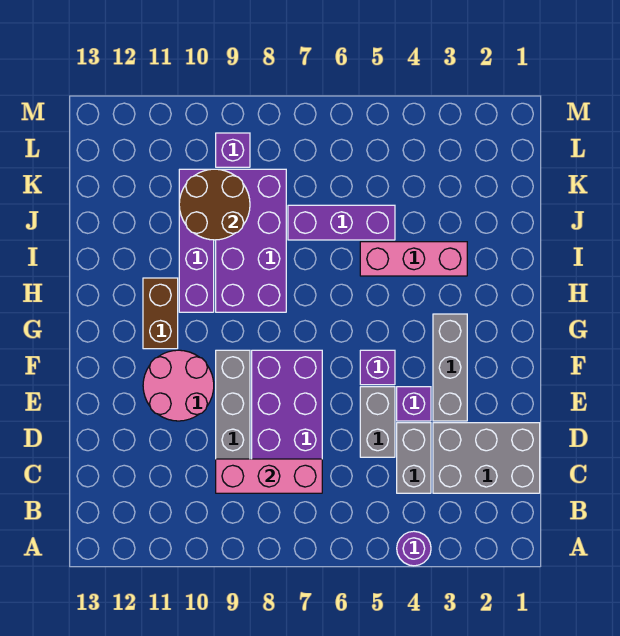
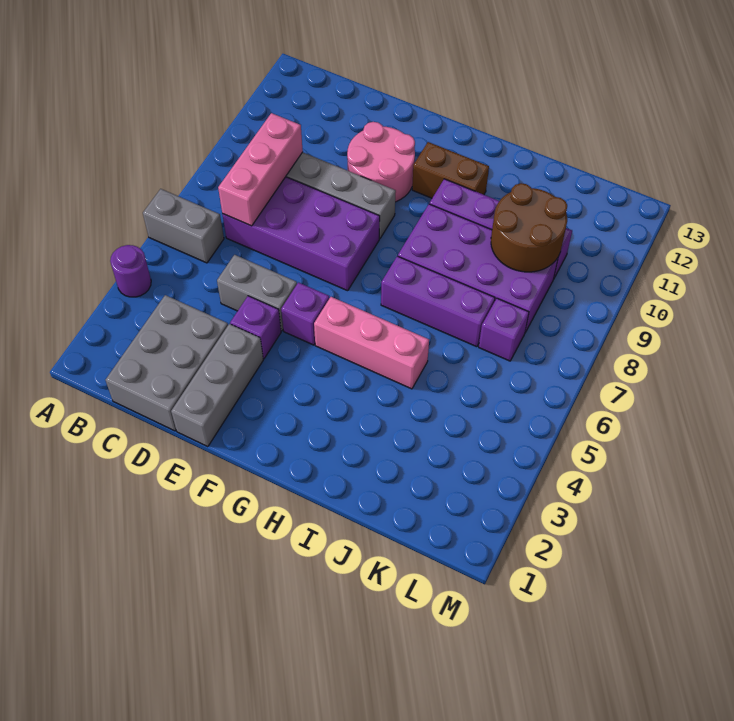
grey 1x2 brick [397,423,431,493] -> grey 1x2 brick moved to [143,189,224,263]
grey 1x3 brick [433,314,467,421] -> grey 1x3 brick turned to [171,324,263,447]
pink 1x3 brick [360,242,467,276] -> pink 1x3 brick turned to [314,297,429,389]
purple 1x3 brick [288,205,395,240] -> purple 1x3 brick turned to [381,256,495,347]
purple 1x1 brick [216,133,250,167] -> purple 1x1 brick moved to [479,298,529,361]

